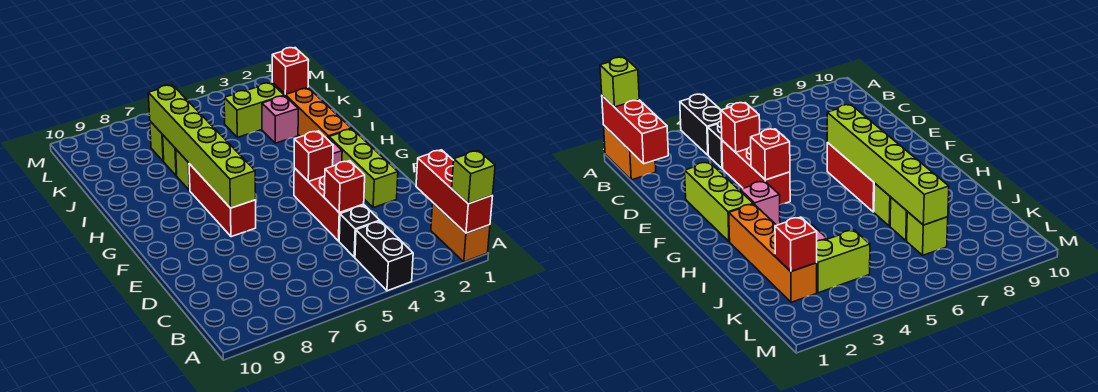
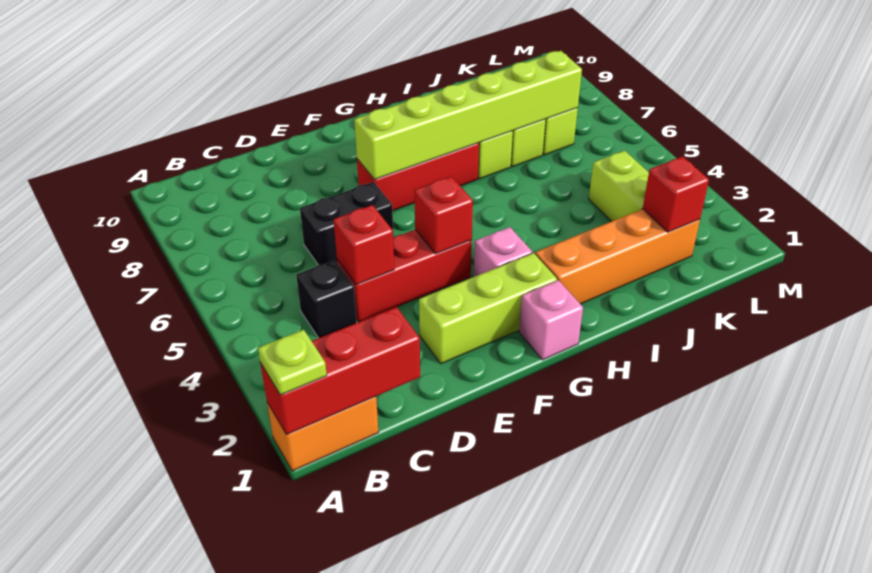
lime 1x1 brick [452,151,495,204] -> lime 1x1 plate [258,330,327,395]
black 1x2 brick [355,221,413,291] -> black 1x2 brick moved to [300,182,393,265]
pink 1x1 brick [262,96,298,143] -> pink 1x1 brick moved to [519,280,583,360]

